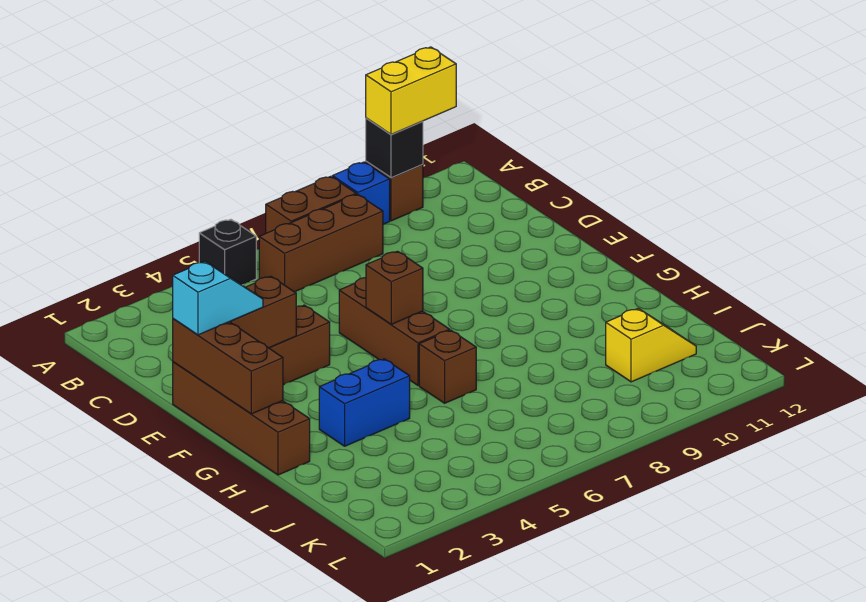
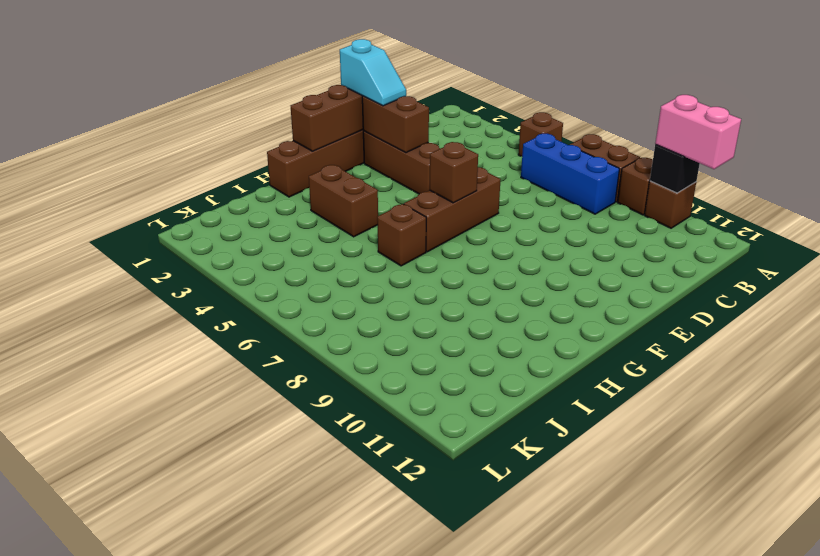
black 1x1 brick [199,219,256,285] -> brown 1x1 brick [518,112,563,156]
blue 1x1 brick [332,162,390,224] -> brown 1x1 brick [617,158,653,215]
yellow 1x2 brick [366,47,456,134] -> pink 1x2 brick [655,95,741,169]
brown 1x3 brick [259,194,383,292] -> blue 1x3 brick [521,134,619,214]
blue 1x2 brick [319,359,410,446] -> brown 1x2 brick [309,165,378,237]
yellow 1x2 slope [606,308,696,382] -> none

